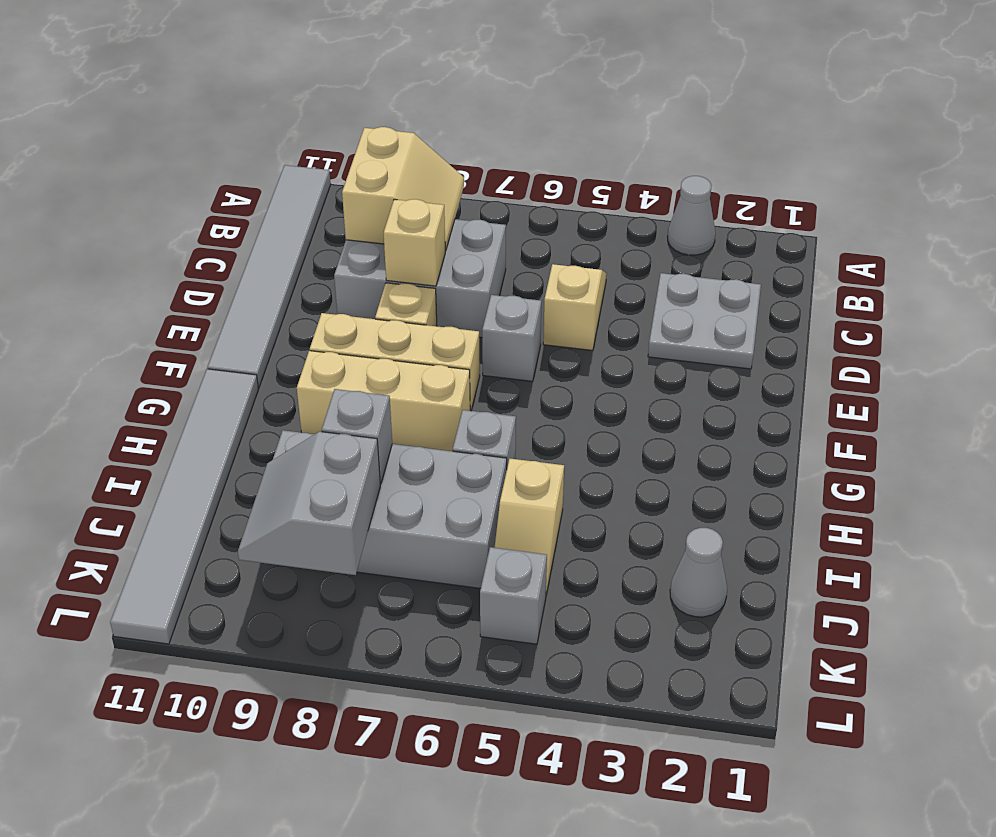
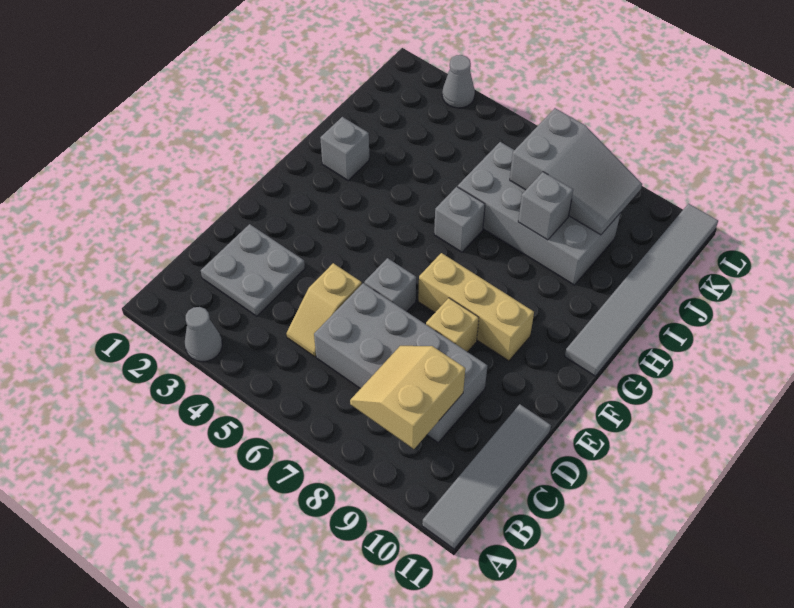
grey 1x6 tile [207,165,331,388] -> grey 1x4 tile [422,404,551,549]
grey 2x3 brick [334,219,506,338] -> grey 2x4 brick [314,283,487,443]
tan 1x1 brick [384,199,445,286] -> none
tan 1x3 brick [297,351,470,451] -> none
tan 1x2 slope [495,459,564,595] -> none
grey 1x1 cone [670,528,727,617] -> grey 1x1 cone moved to [442,55,475,108]
grey 2x2 slope [238,432,380,575] -> grey 2x3 slope [510,108,642,235]
grey 1x1 brick [480,547,547,644] -> grey 1x1 brick moved to [320,117,369,180]

